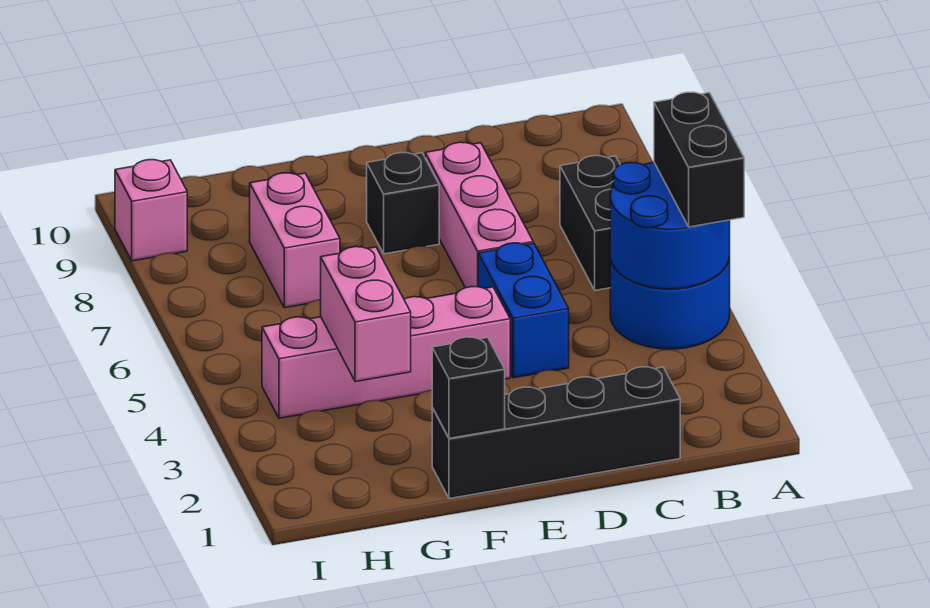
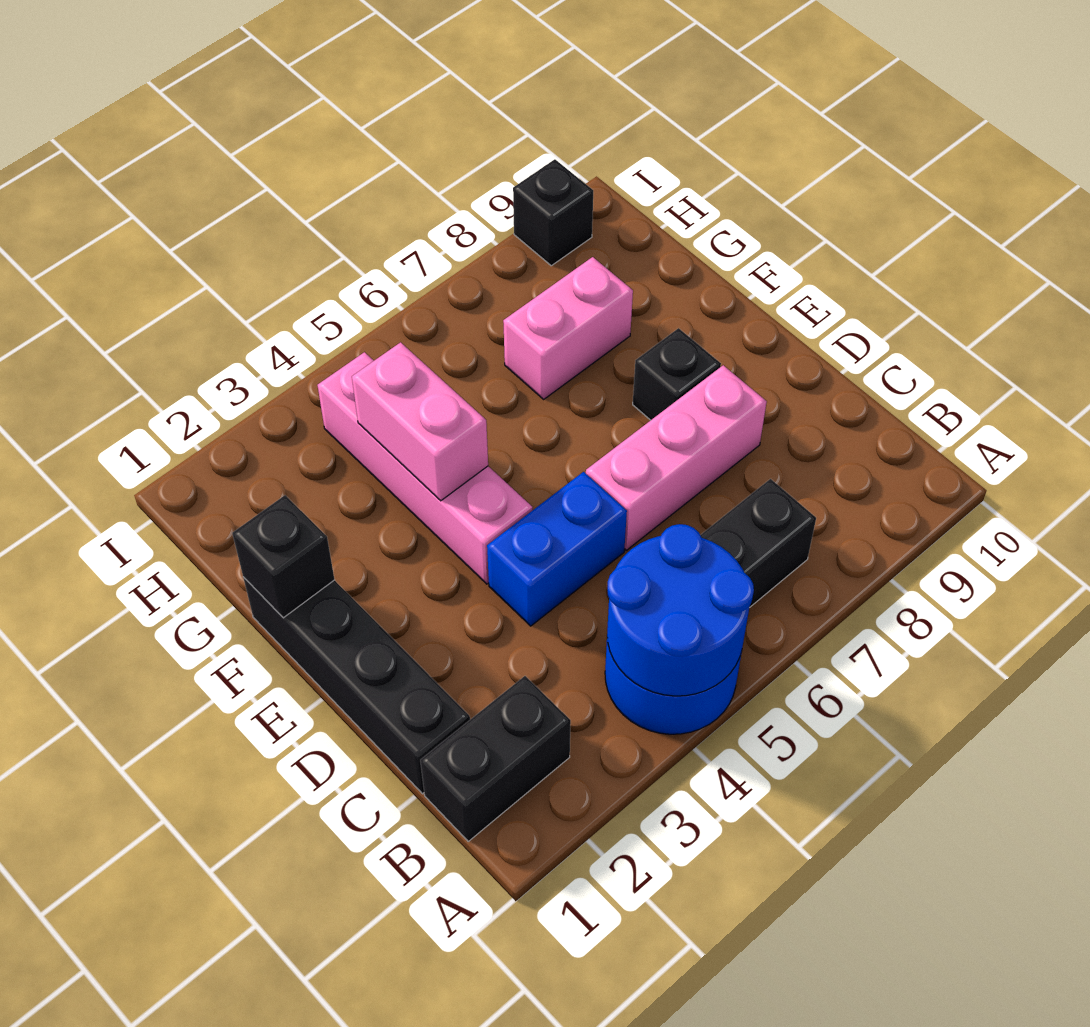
black 1x2 brick [654,92,744,227] -> black 1x2 brick moved to [420,676,571,841]
pink 1x2 brick [321,247,411,382] -> pink 1x2 brick turned to [352,342,488,501]
pink 1x1 brick [115,160,187,261] -> black 1x1 brick [513,159,593,266]

